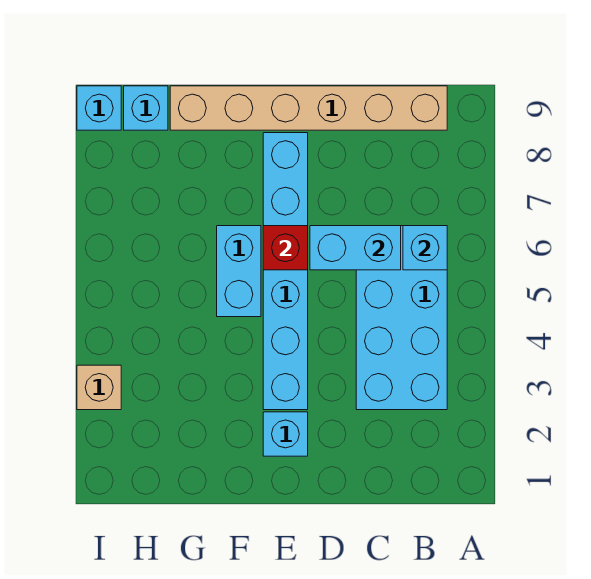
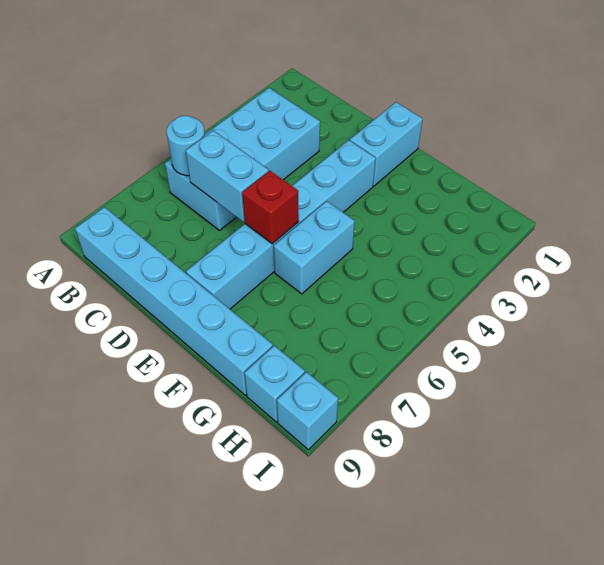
cyan 1x1 brick [403,226,447,270] -> cyan 1x1 round brick [166,116,205,176]
tan 1x6 brick [170,86,447,130] -> cyan 1x6 brick [75,207,273,395]
cyan 1x1 brick [263,412,308,456] -> cyan 1x2 brick [350,102,423,186]
tan 1x1 brick [77,365,121,410] -> none

